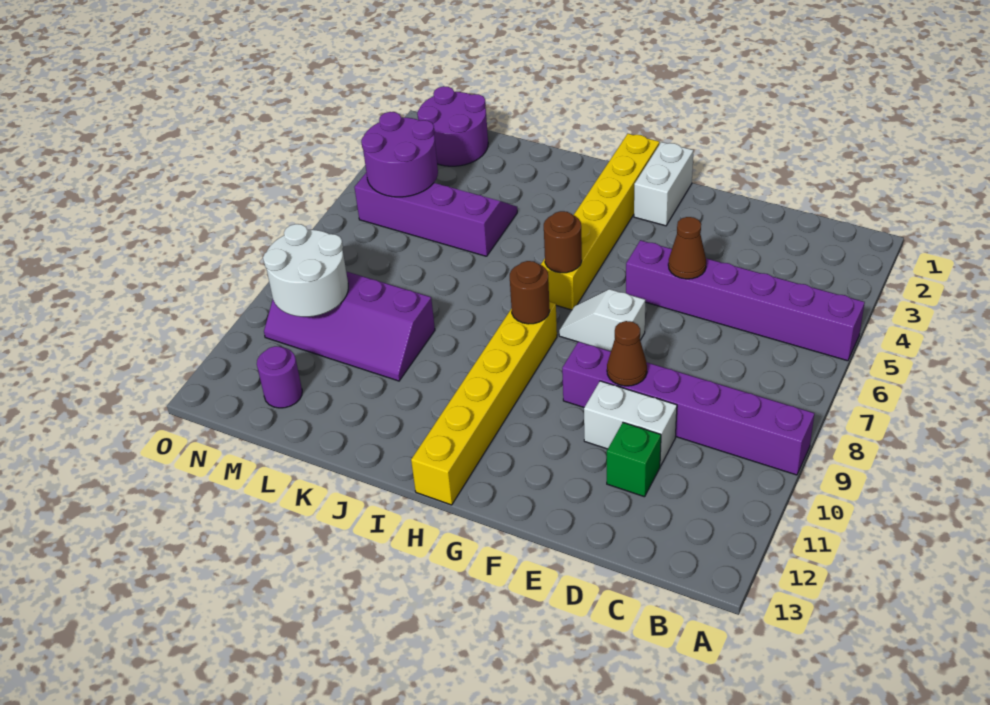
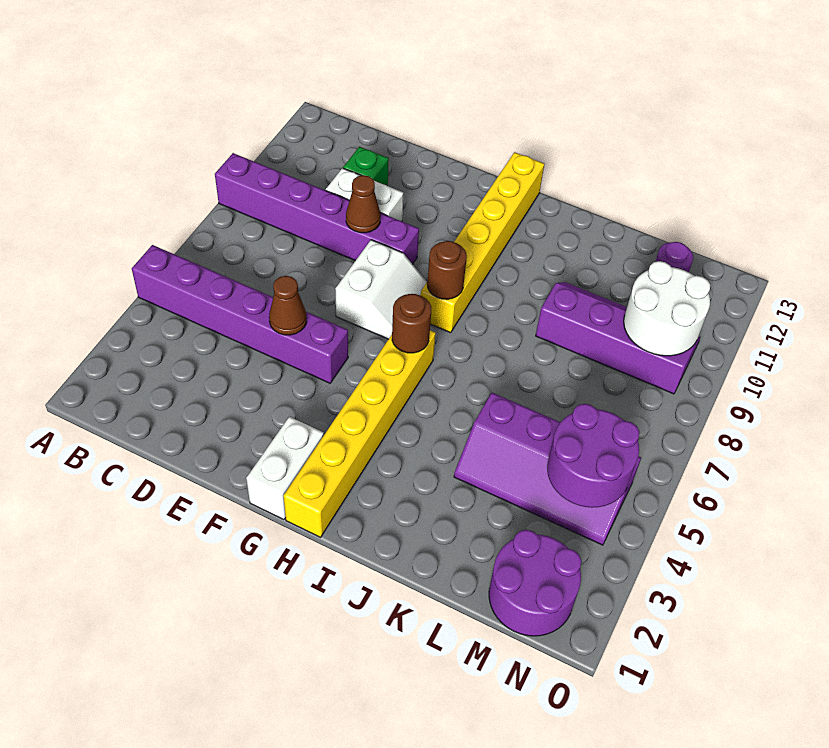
white 1x2 slope [559,289,645,351] -> white 2x2 slope [335,240,427,339]

